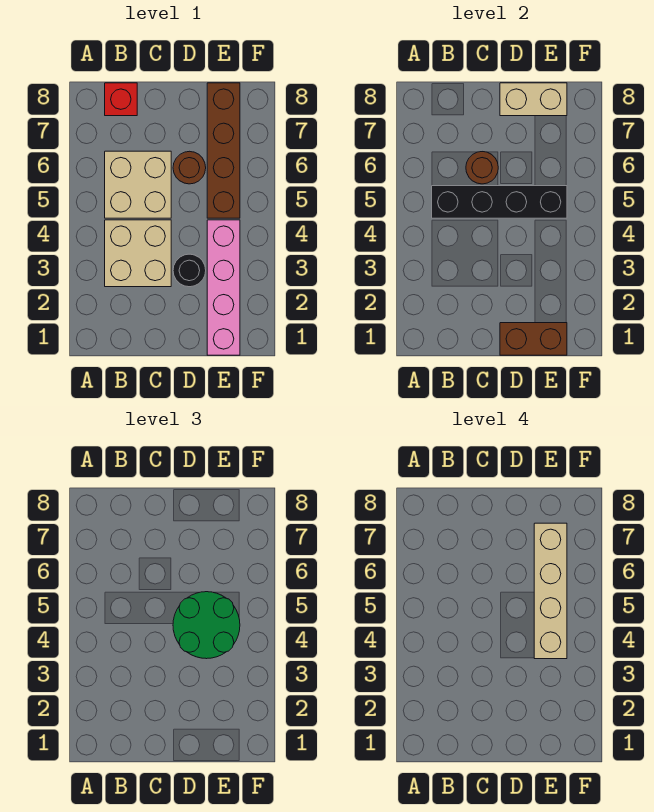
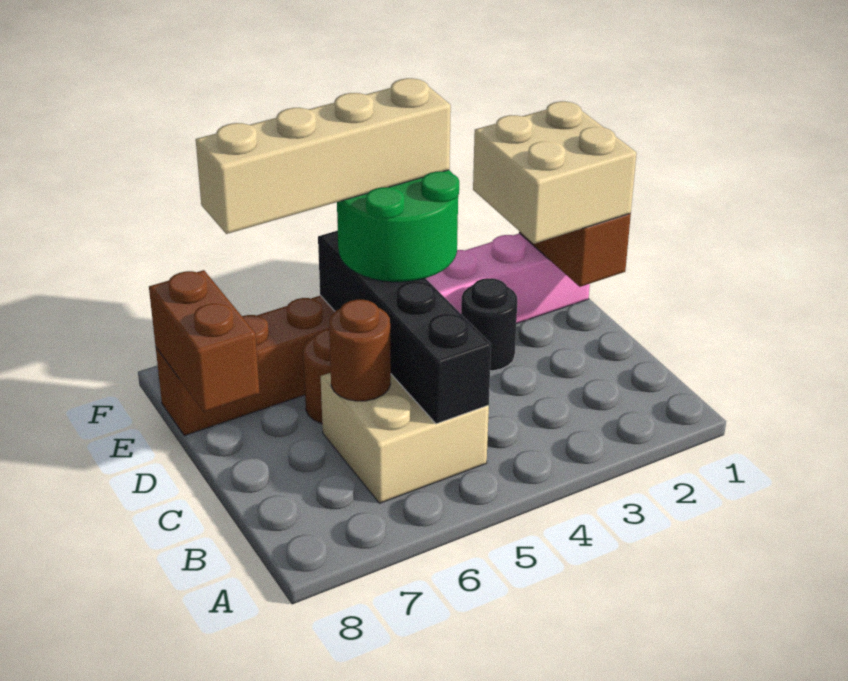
tan 2x2 brick [105,220,171,287] -> tan 2x2 brick moved to [473,101,637,244]
red 1x1 brick [105,83,137,116] -> none
tan 1x2 brick [500,83,567,116] -> brown 1x2 brick [149,270,259,412]

